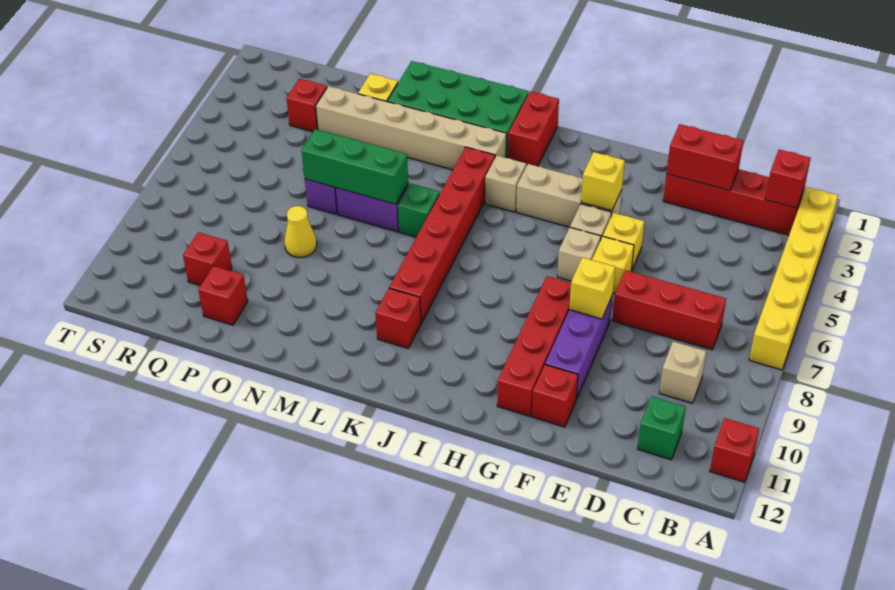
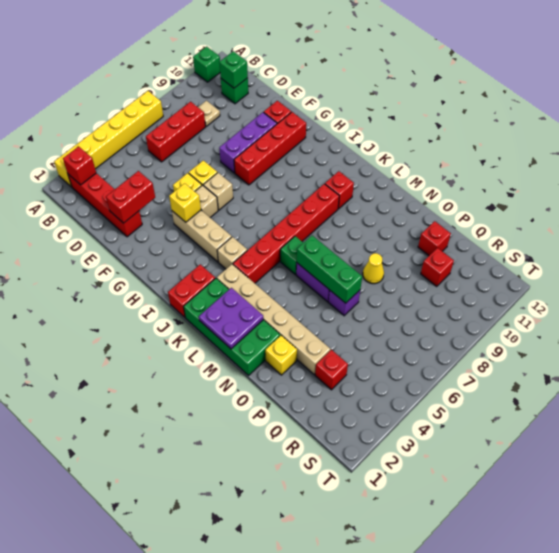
red 1x1 brick [710,418,759,482] -> green 1x1 brick [193,46,220,82]
red 1x3 brick [612,270,726,350] -> red 1x3 brick turned to [146,102,206,162]
tan 1x1 brick [659,341,707,403] -> tan 1x1 plate [198,101,220,126]
none -> green 1x1 brick [219,51,248,88]
red 1x2 brick [667,124,743,191] -> red 1x2 brick turned to [106,171,155,223]
yellow 1x1 brick [569,257,615,319] -> none
none -> purple 2x2 plate [199,288,264,349]

